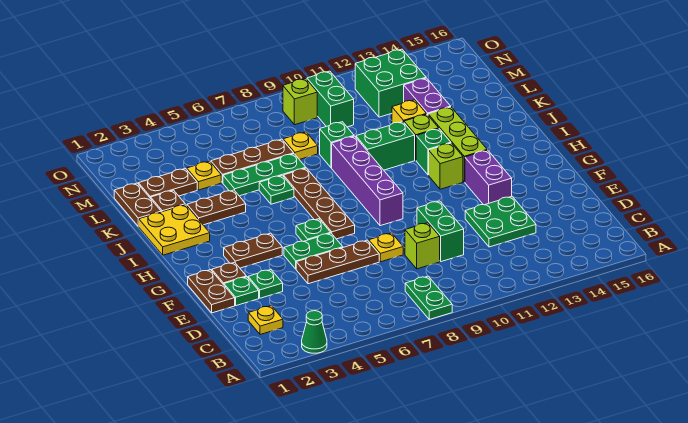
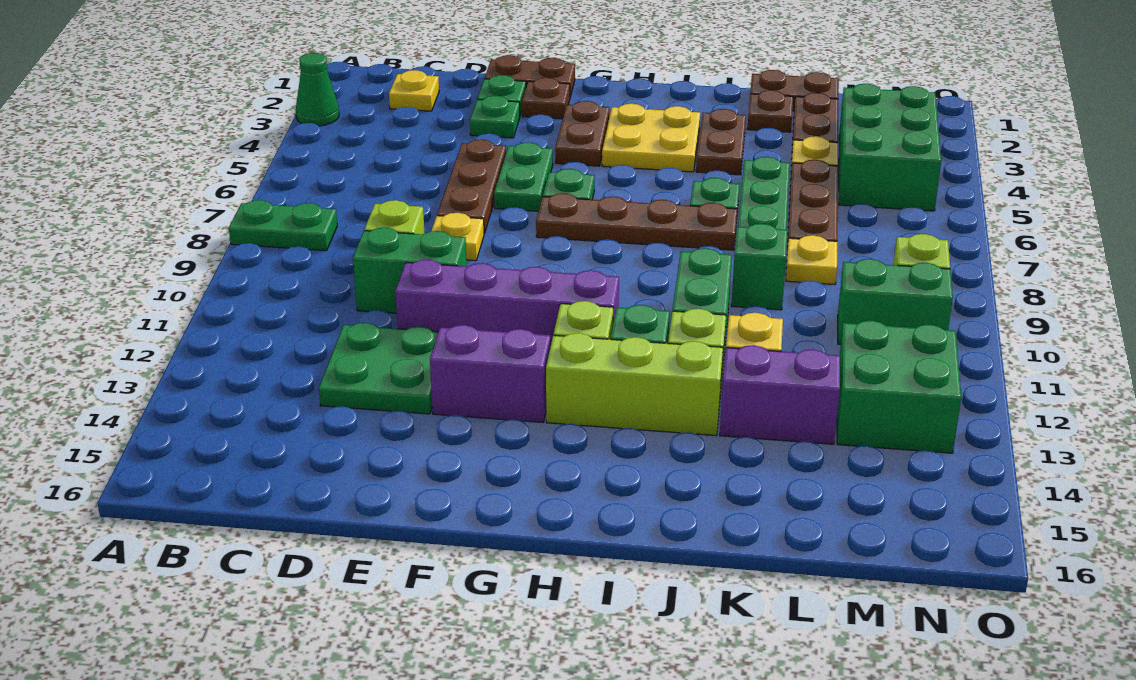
purple 1x4 brick [332,136,403,226] -> purple 1x4 brick moved to [395,260,619,347]
yellow 2x2 plate [139,204,210,255] -> yellow 2x2 plate moved to [602,104,700,172]
none -> green 2x3 brick [839,84,941,211]

